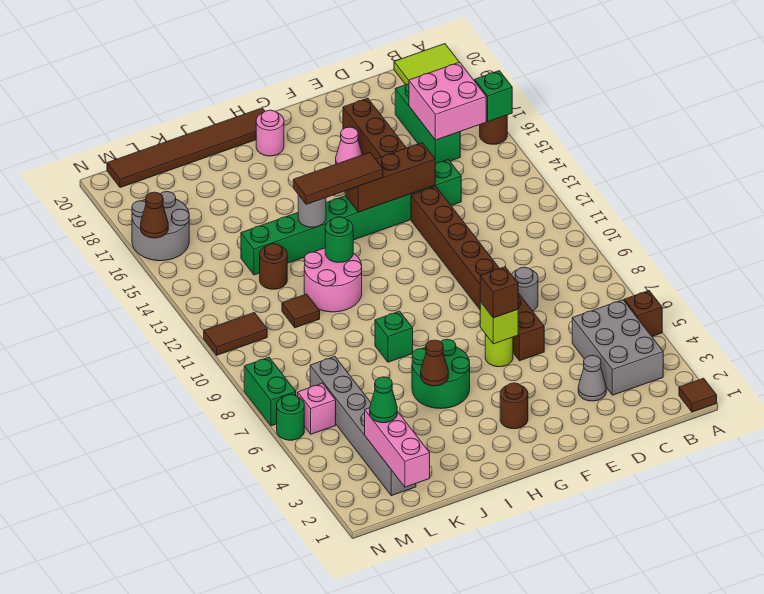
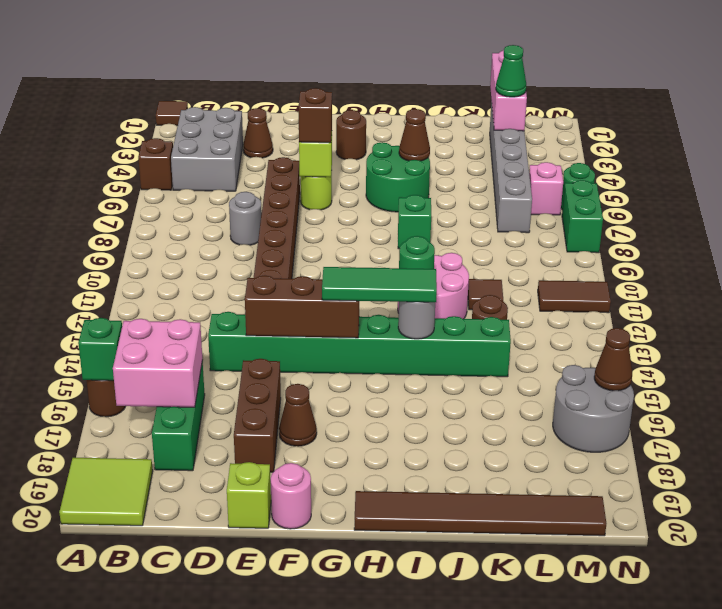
grey 1x1 cone [578,355,606,401] -> brown 1x1 cone [243,108,273,158]
none -> lime 1x1 brick [227,462,271,528]
pink 1x1 cone [336,127,362,164] -> brown 1x1 cone [279,384,317,446]
brown 1x3 tile [293,153,383,204] -> green 1x3 tile [322,267,437,302]
pink 1x1 round brick [256,110,284,156] -> pink 1x1 round brick moved to [271,463,311,529]

